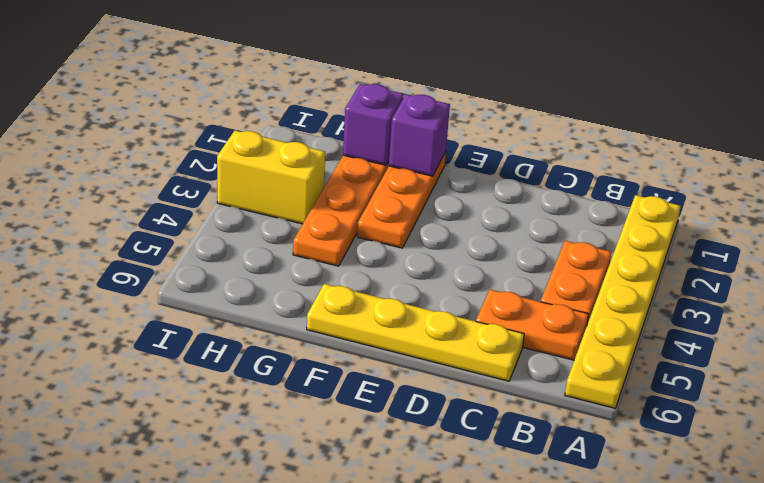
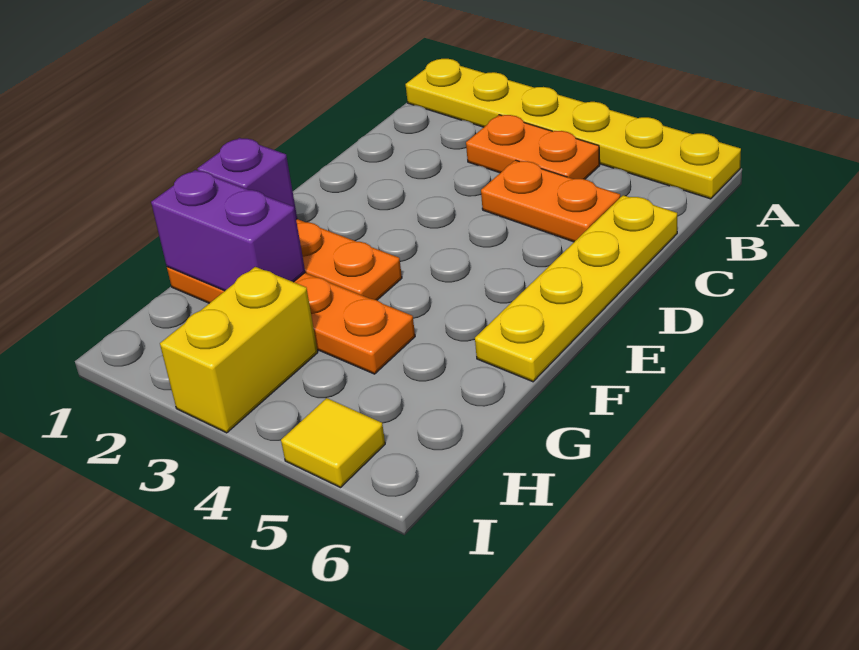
orange 1x2 plate [476,290,589,360] -> orange 1x2 plate turned to [481,160,620,242]
purple 1x1 brick [343,84,404,165] -> purple 1x2 brick [151,170,305,291]
none -> yellow 1x1 tile [281,398,385,488]

